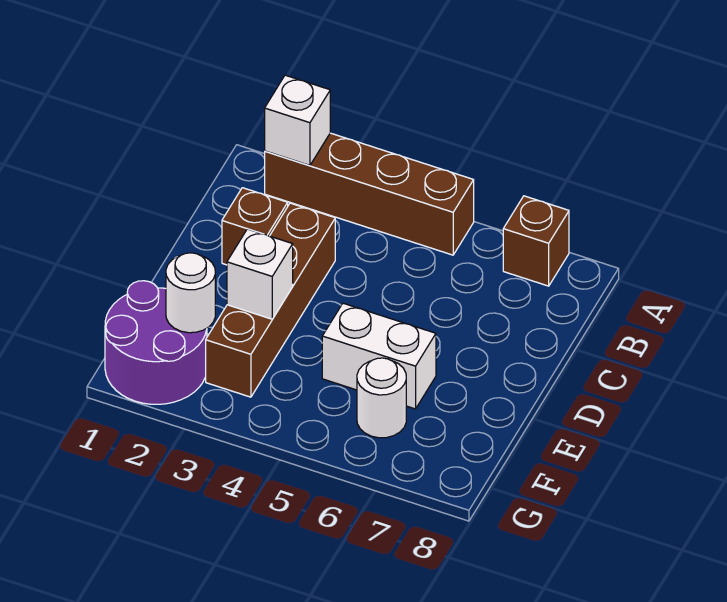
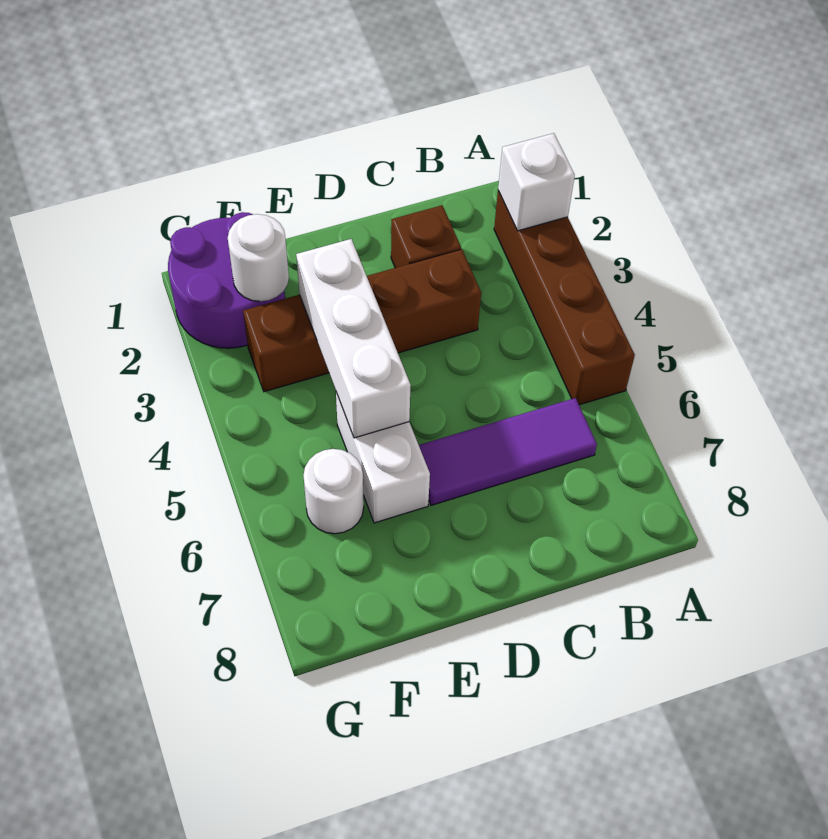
brown 1x1 brick [503,196,569,286] -> none
none -> purple 1x3 tile [419,398,597,505]
white 1x1 brick [227,229,293,319] -> white 1x3 brick [296,239,411,438]

